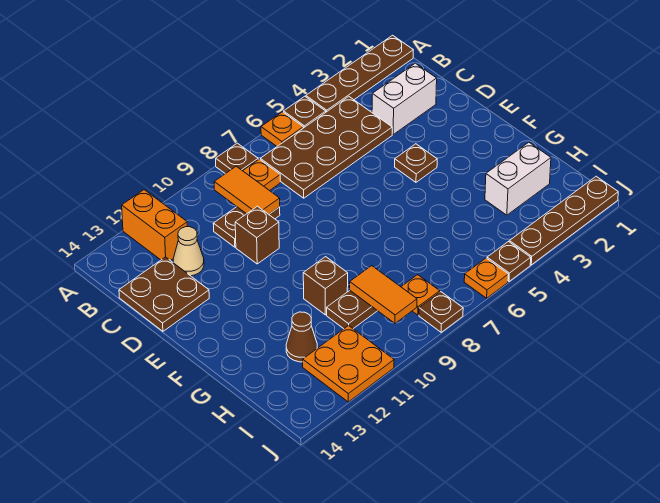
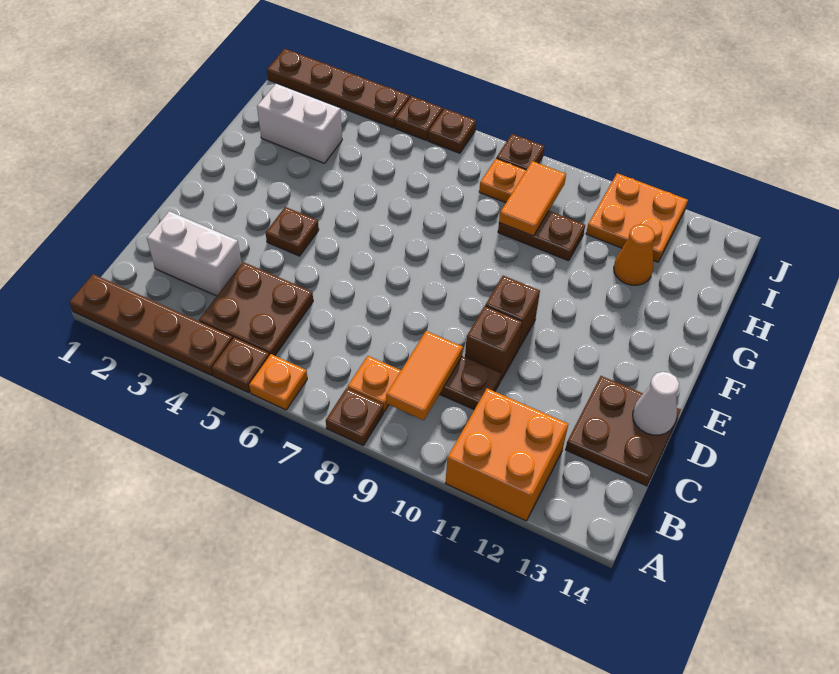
orange 1x2 brick [122,190,187,261] -> orange 2x2 brick [445,388,568,521]
brown 2x4 plate [260,97,392,198] -> brown 2x2 plate [199,262,313,356]
tan 1x1 cone [173,227,204,276] -> none
none -> white 1x1 cone [633,372,679,435]
brown 1x1 brick [303,257,348,315] -> brown 1x1 brick moved to [485,276,540,349]
brown 1x1 cone [286,312,317,362] -> orange 1x1 cone [614,224,655,285]
orange 1x1 plate [464,258,508,298] -> brown 1x1 plate [428,109,476,153]

